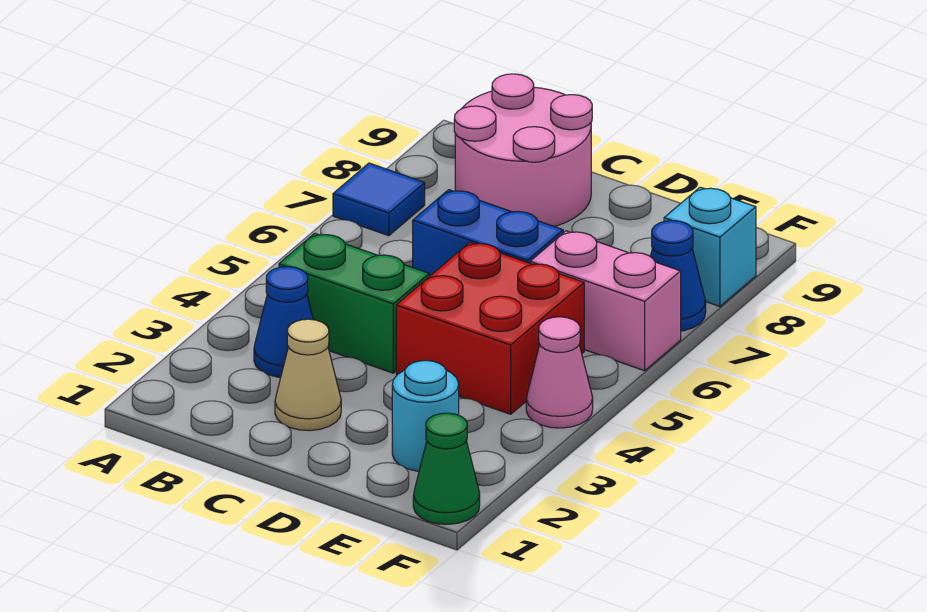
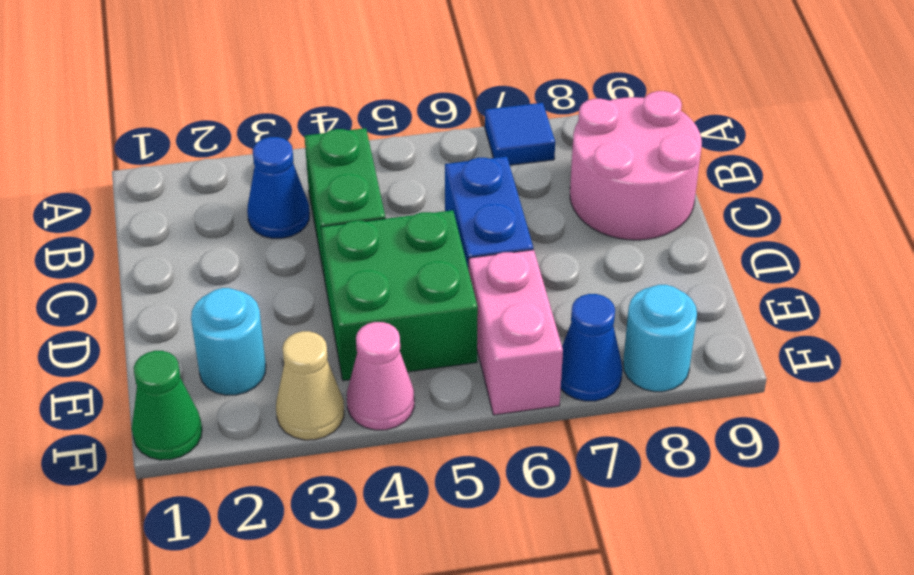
tan 1x1 cone [275,319,341,431] -> tan 1x1 cone moved to [276,331,344,440]
red 2x2 brick [396,242,584,414] -> green 2x2 brick [321,210,478,381]
cyan 1x1 brick [664,187,756,306] -> cyan 1x1 round brick [623,285,697,392]

